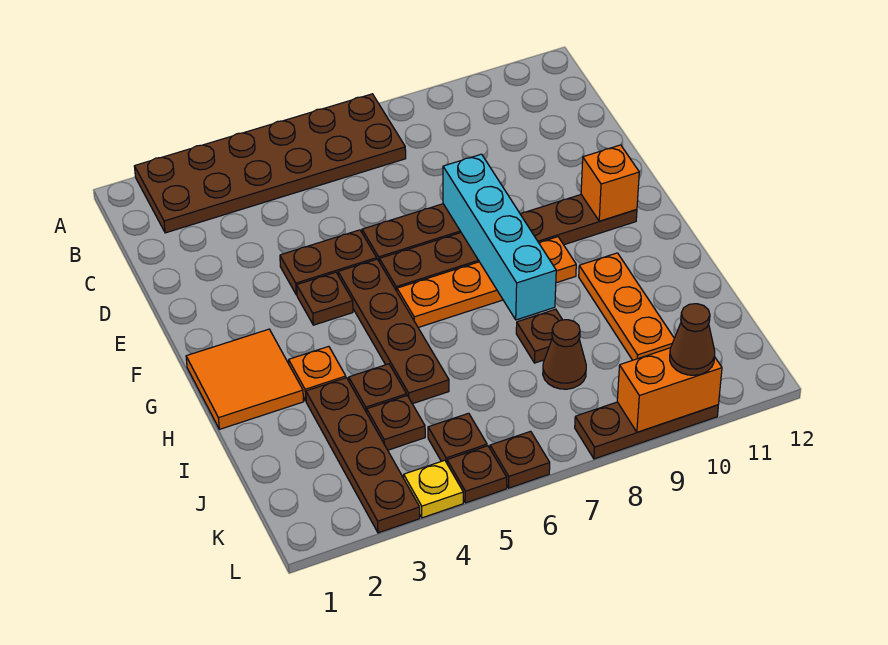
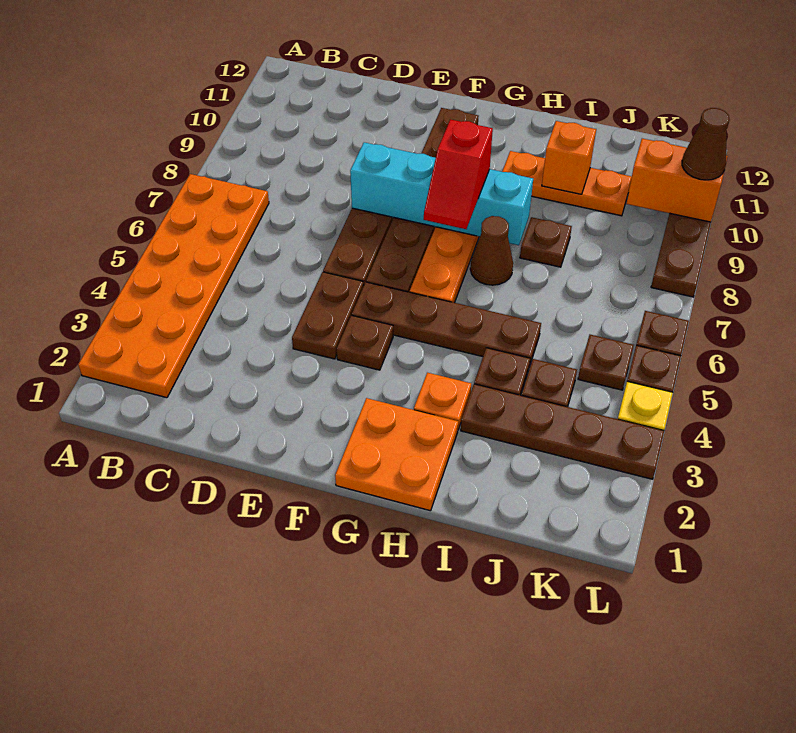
brown 2x6 plate [134,94,406,233] -> orange 2x6 plate [78,174,269,398]
orange 1x1 brick [581,145,639,221] -> orange 1x1 brick moved to [542,121,596,194]
orange 2x2 tile [186,329,304,429] -> orange 2x2 plate [335,398,458,511]
none -> red 1x2 slope [424,119,493,229]
brown 1x1 cone [543,320,586,389] -> brown 1x1 cone moved to [470,216,513,285]
orange 1x2 brick [617,348,722,432] -> orange 1x2 brick turned to [626,139,728,222]

